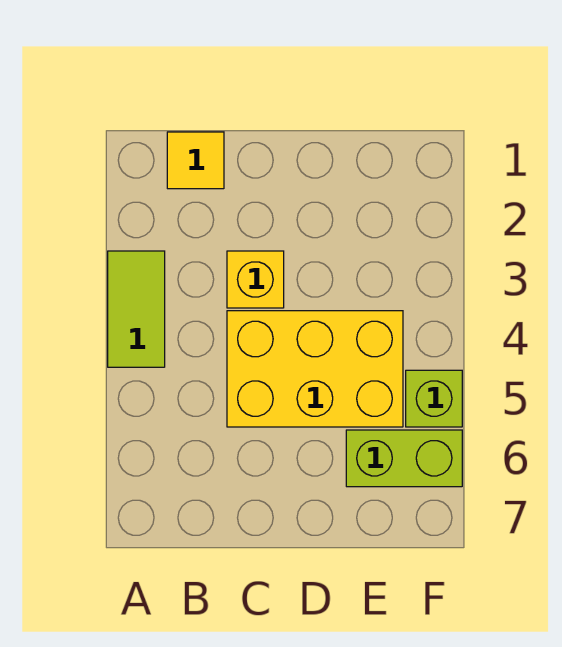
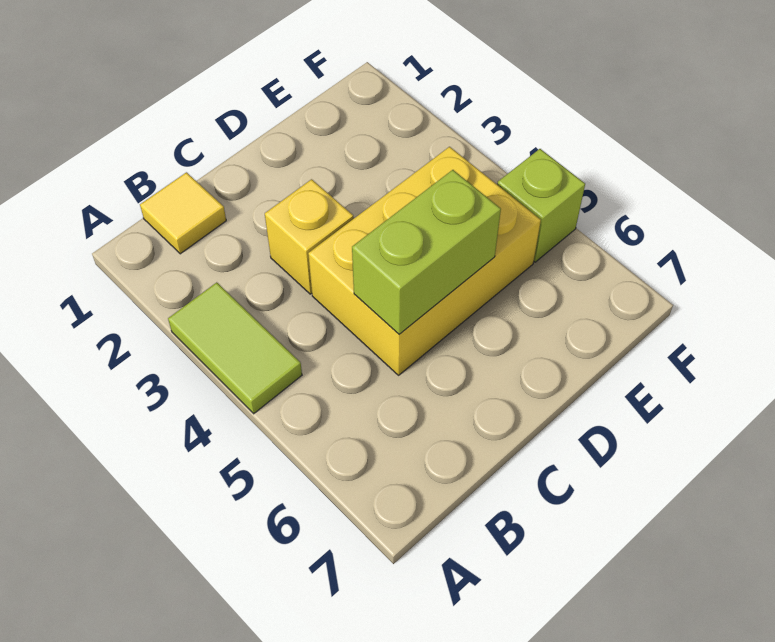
lime 1x2 brick [346,430,462,487] -> lime 1x2 brick moved to [352,170,501,334]

